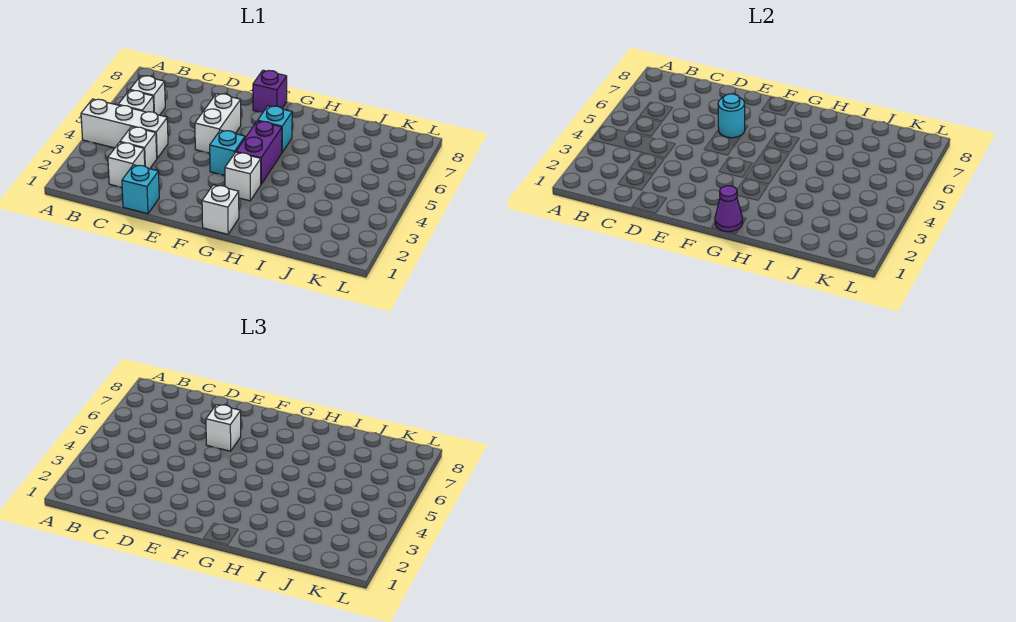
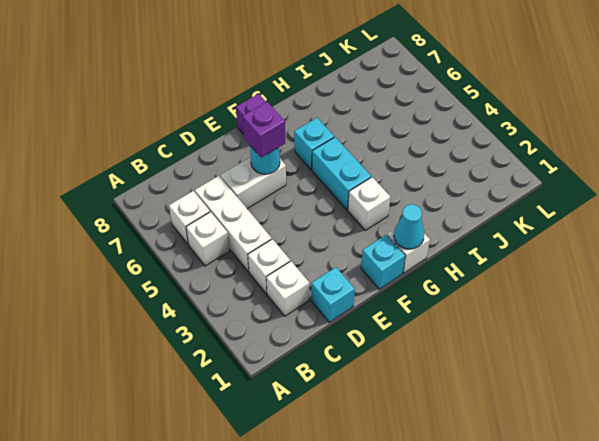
white 1x3 brick [81,99,168,158] -> white 1x3 brick turned to [195,176,272,272]
white 1x2 brick [195,94,241,153] -> white 1x2 brick turned to [220,157,286,209]
white 1x1 brick [206,405,241,451] -> purple 1x1 brick [242,102,285,158]
cyan 1x1 brick [210,130,245,175] -> cyan 1x1 brick moved to [361,235,405,289]
purple 1x1 cone [715,186,743,232] -> cyan 1x1 cone [394,204,424,249]
purple 1x2 brick [236,121,282,184] -> cyan 1x2 brick [312,137,371,210]

